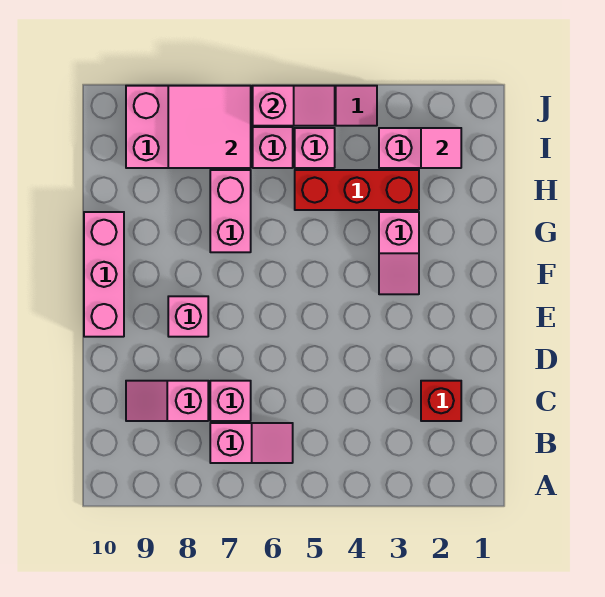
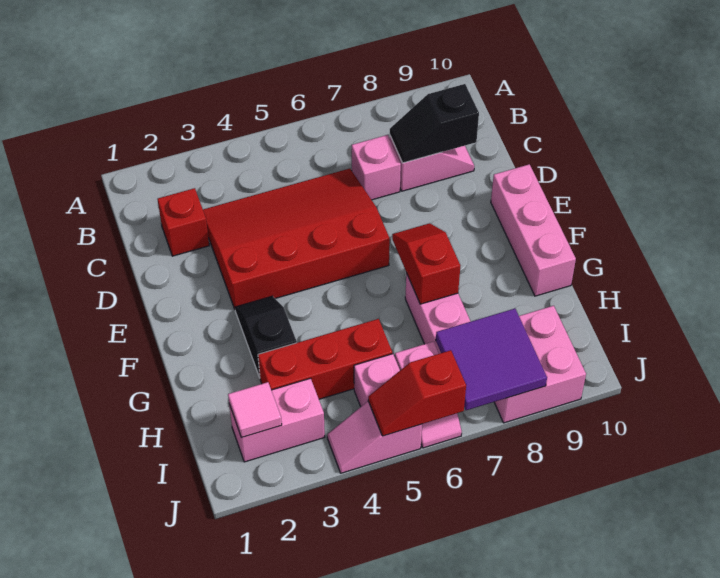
pink 1x2 slope [210,423,293,463] -> none
none -> red 3x4 slope [203,169,390,309]
none -> black 1x2 slope [390,84,479,163]
pink 1x1 brick [168,296,208,337] -> none
pink 1x2 slope [379,212,419,294] -> black 1x2 slope [235,296,297,377]
none -> red 1x2 slope [392,223,460,304]
pink 2x2 tile [168,86,251,168] -> purple 2x2 tile [436,309,547,410]
pink 1x2 slope [253,86,335,126] -> red 1x2 slope [368,350,466,436]

